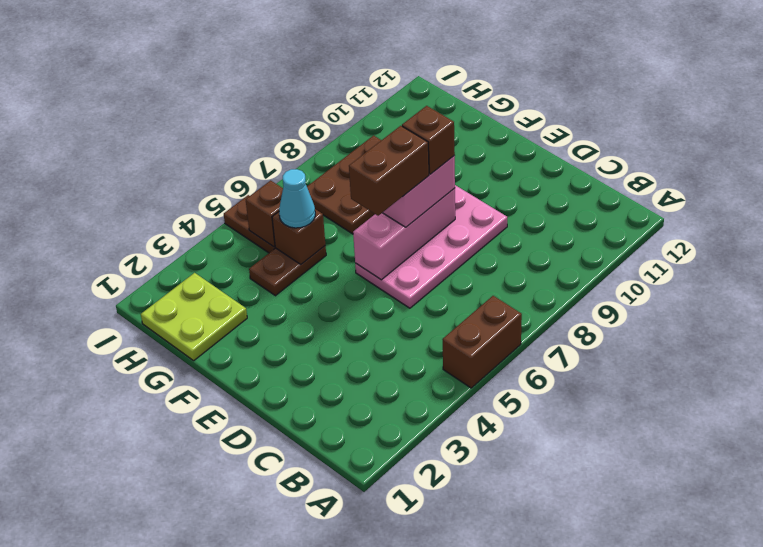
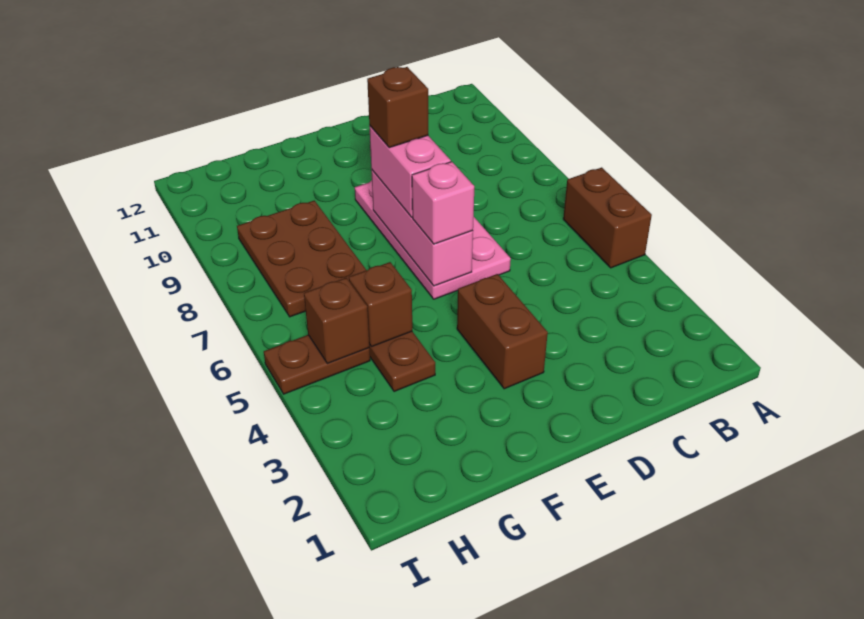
none -> pink 1x1 brick [412,162,474,244]
brown 1x2 brick [349,126,429,216] -> brown 1x2 brick moved to [457,274,548,389]
lime 2x2 plate [141,273,247,361] -> none
cyan 1x1 cone [279,169,315,228] -> none

